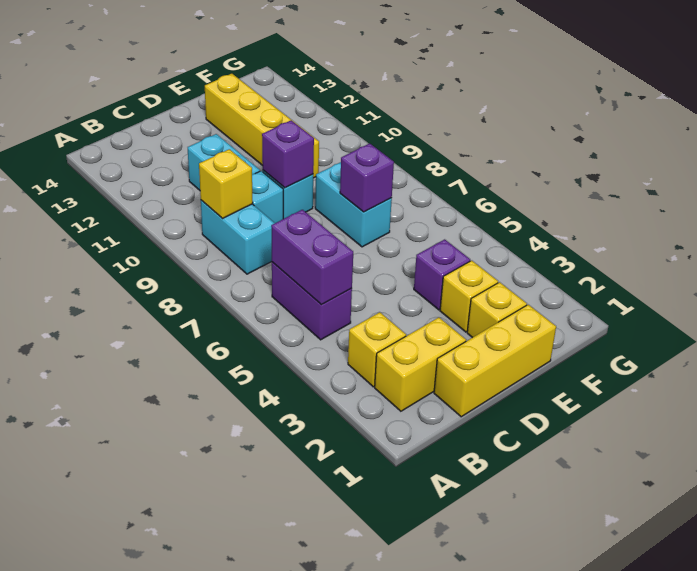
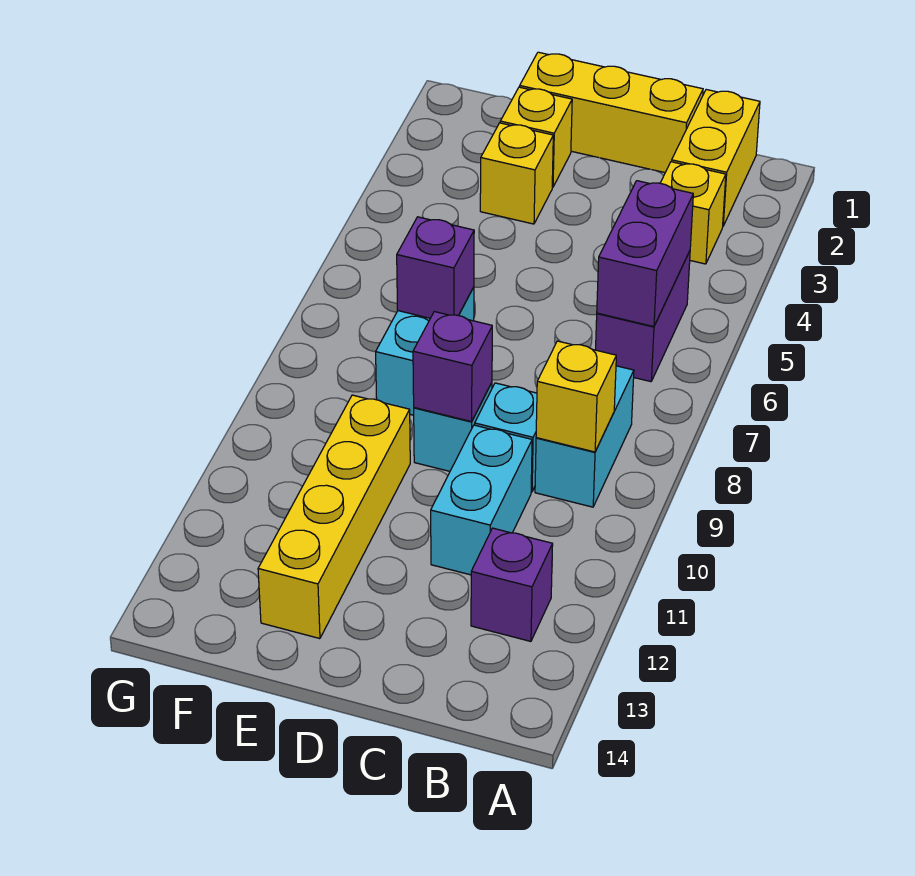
yellow 1x2 brick [375,317,466,411] -> yellow 1x2 brick turned to [672,90,760,226]
purple 1x1 brick [414,239,470,310] -> purple 1x1 brick moved to [471,528,553,641]

